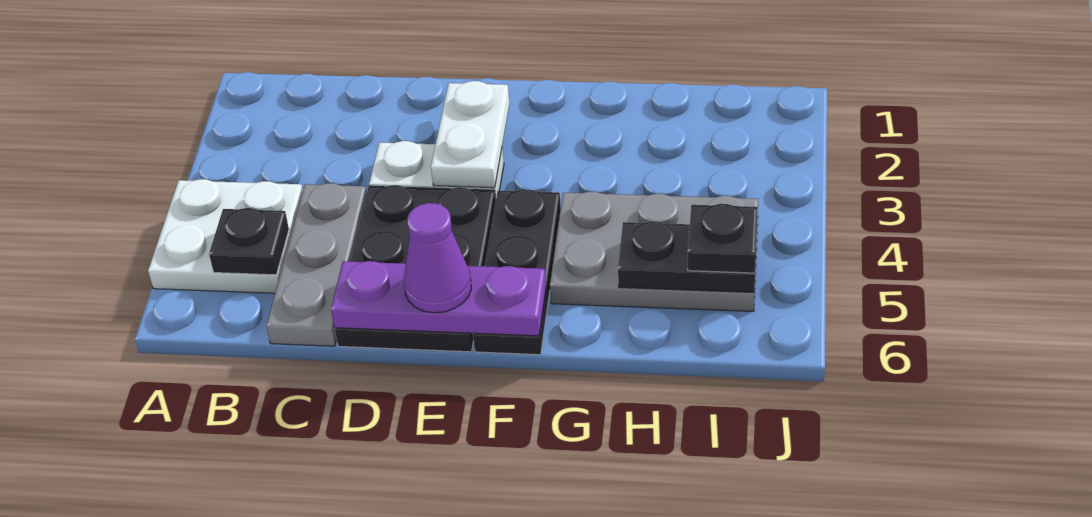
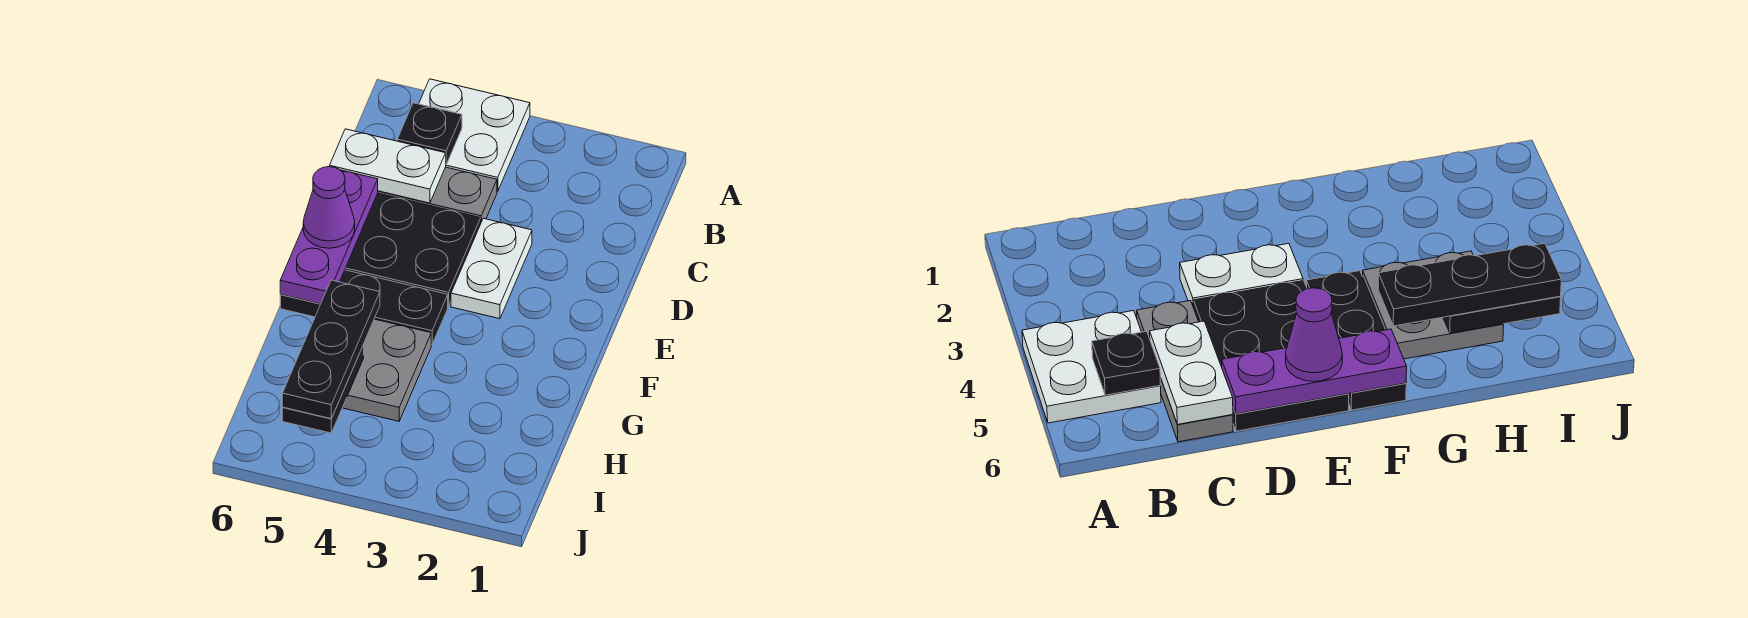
white 1x2 plate [431,81,510,188] -> white 1x2 plate moved to [330,129,446,203]
grey 2x3 plate [550,192,758,312] -> grey 2x2 plate [343,319,431,421]
black 1x1 plate [688,204,758,273] -> black 1x3 plate [282,280,380,419]

